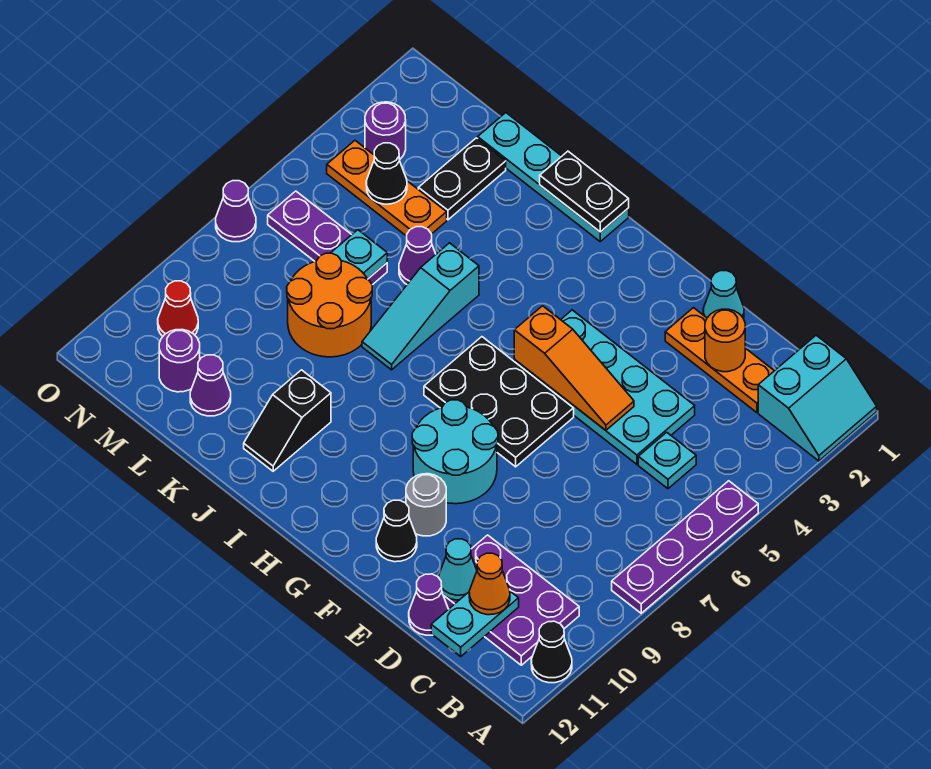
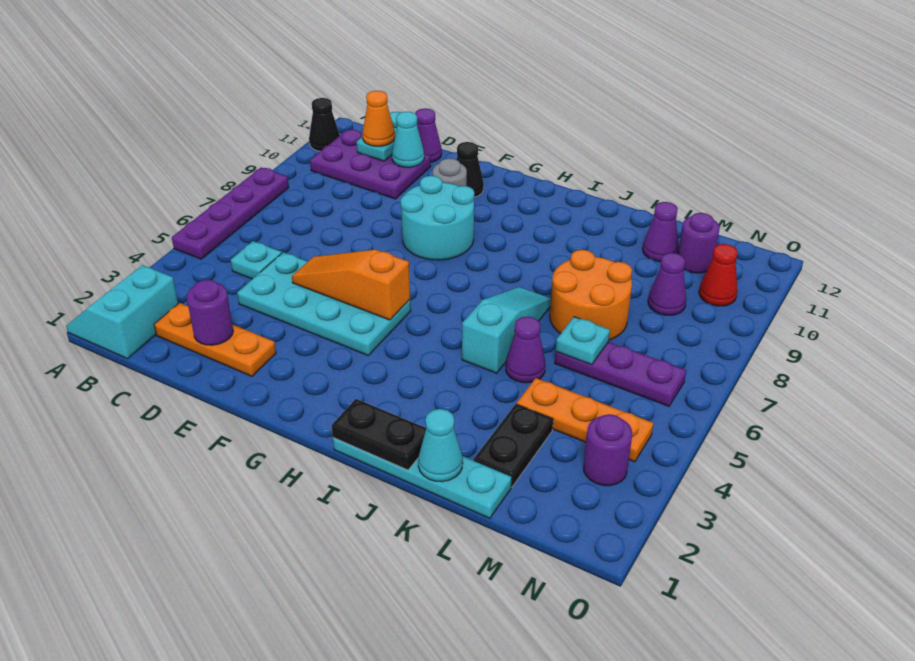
orange 1x1 round brick [705,309,745,372] -> purple 1x1 round brick [186,280,233,345]
cyan 1x1 cone [703,271,744,318] -> cyan 1x1 cone moved to [418,409,463,482]
black 2x3 plate [424,337,574,467] -> none
black 1x2 slope [244,370,331,471] -> none
black 1x1 cone [366,143,407,204] -> none
purple 1x1 cone [216,181,256,242] -> purple 1x1 cone moved to [648,253,686,315]

